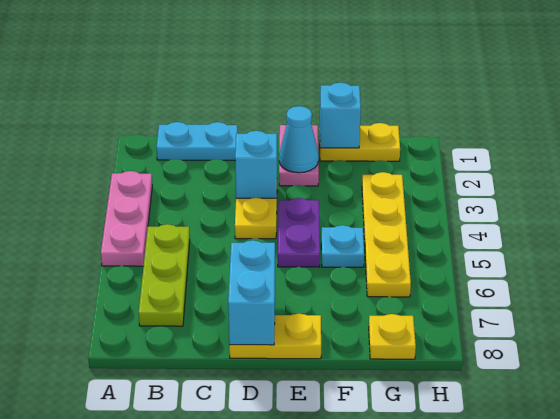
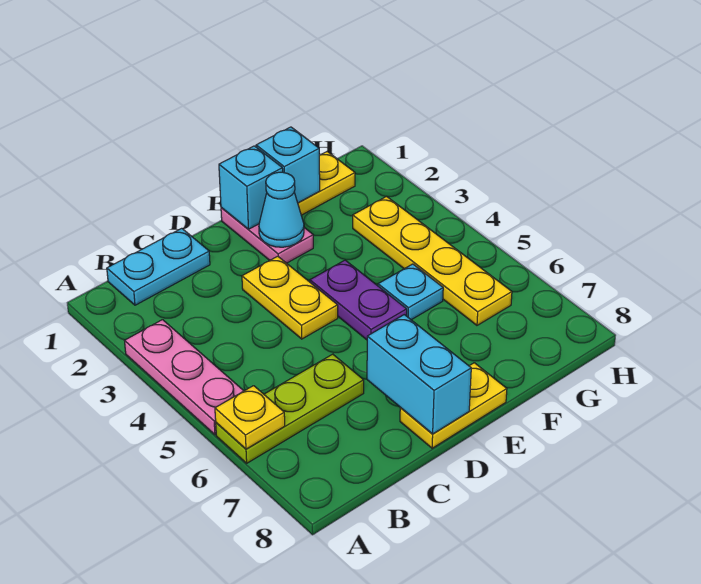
lime 1x3 plate [139,224,190,326] -> lime 1x3 plate turned to [216,354,364,463]
cyan 1x1 brick [235,131,277,198] -> cyan 1x1 brick moved to [219,146,283,229]
yellow 1x1 plate [369,314,416,359] -> yellow 1x1 plate moved to [215,386,285,449]

